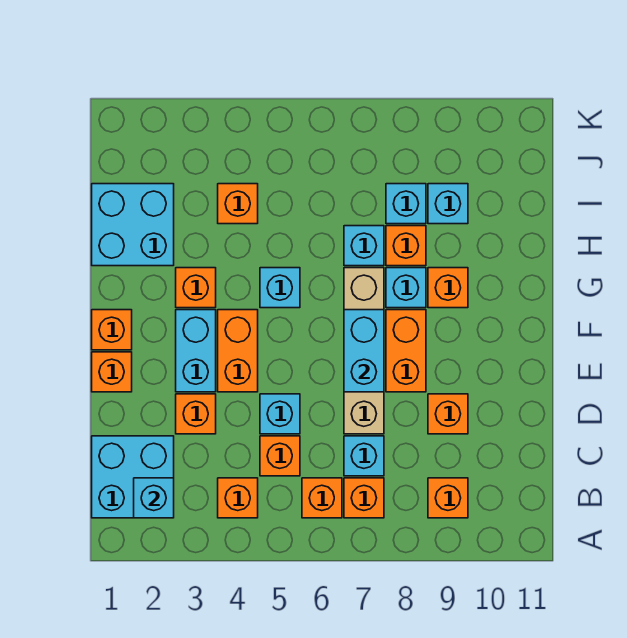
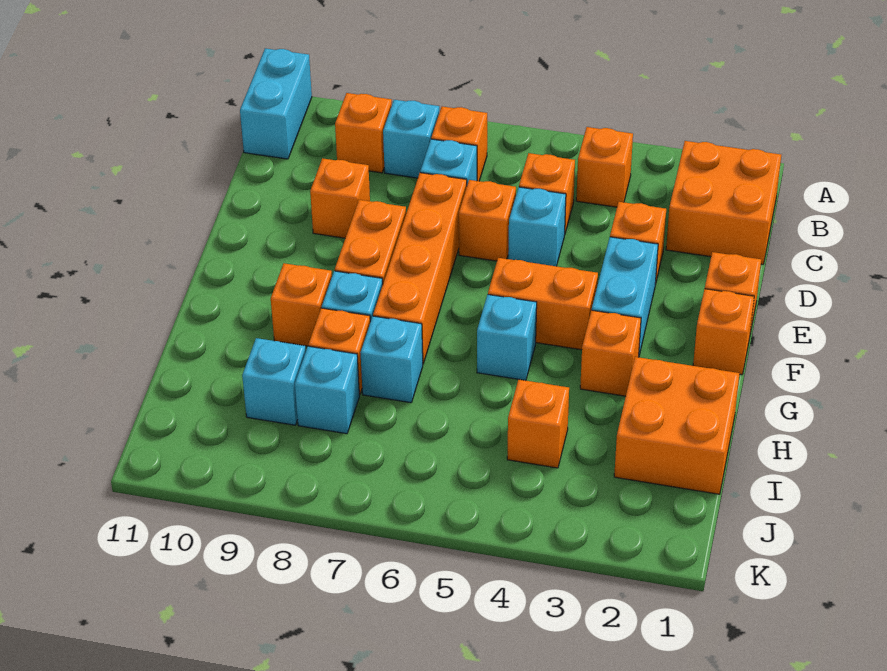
cyan 2x2 brick [92,436,174,518] -> orange 2x2 brick [666,141,781,264]
cyan 1x1 brick [134,478,174,518] -> cyan 1x1 brick moved to [383,100,439,178]
orange 1x1 brick [302,478,342,518] -> orange 1x1 brick moved to [459,180,516,261]
tan 1x4 brick [344,268,384,434] -> orange 1x4 brick [373,173,467,364]
orange 1x2 brick [218,310,258,392] -> orange 1x2 brick turned to [488,258,598,350]
cyan 1x2 brick [344,310,384,392] -> cyan 1x2 brick moved to [240,48,312,159]
cyan 2x2 brick [92,184,174,266] -> orange 2x2 brick [614,357,740,494]

